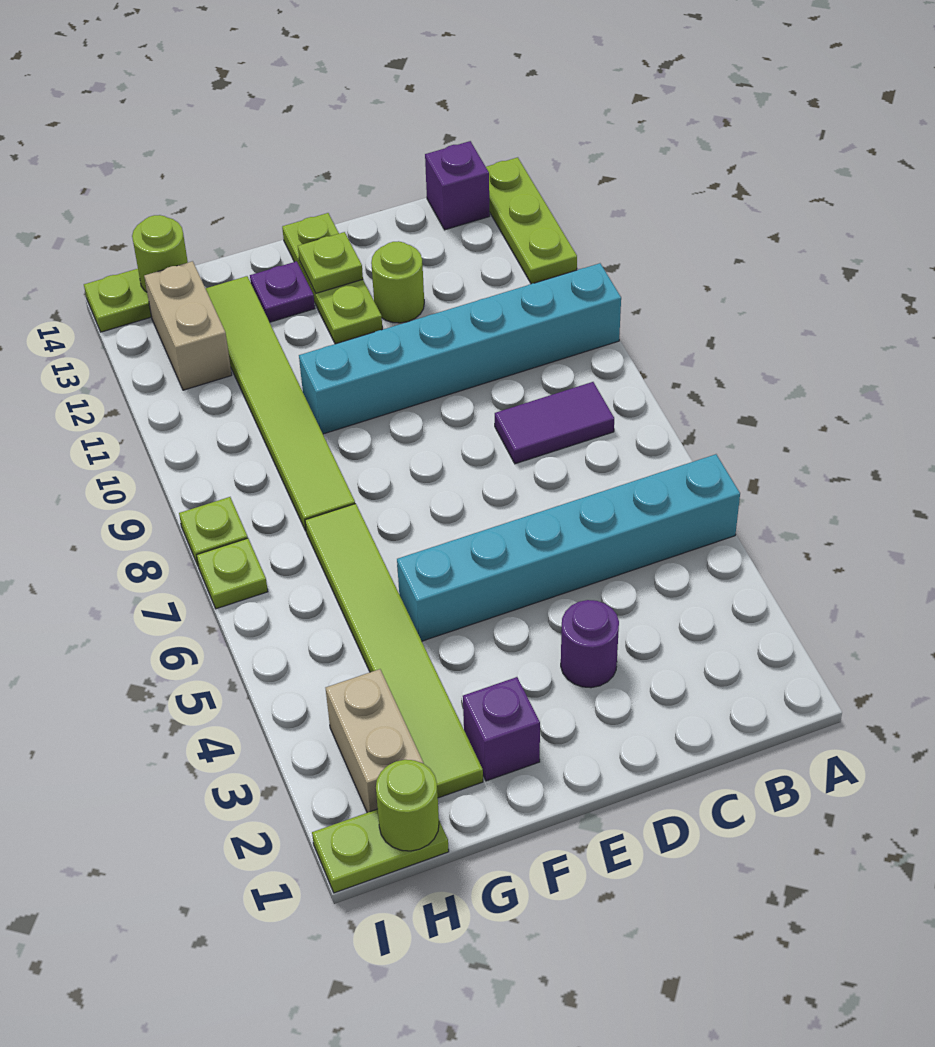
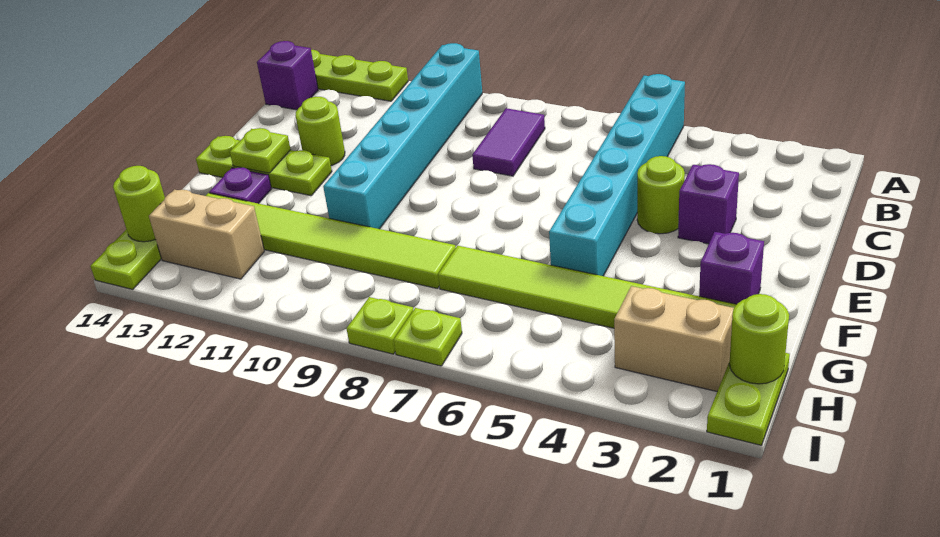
purple 1x1 round brick [561,600,619,688] -> purple 1x1 brick [678,164,739,244]
none -> lime 1x1 round brick [637,156,685,234]

